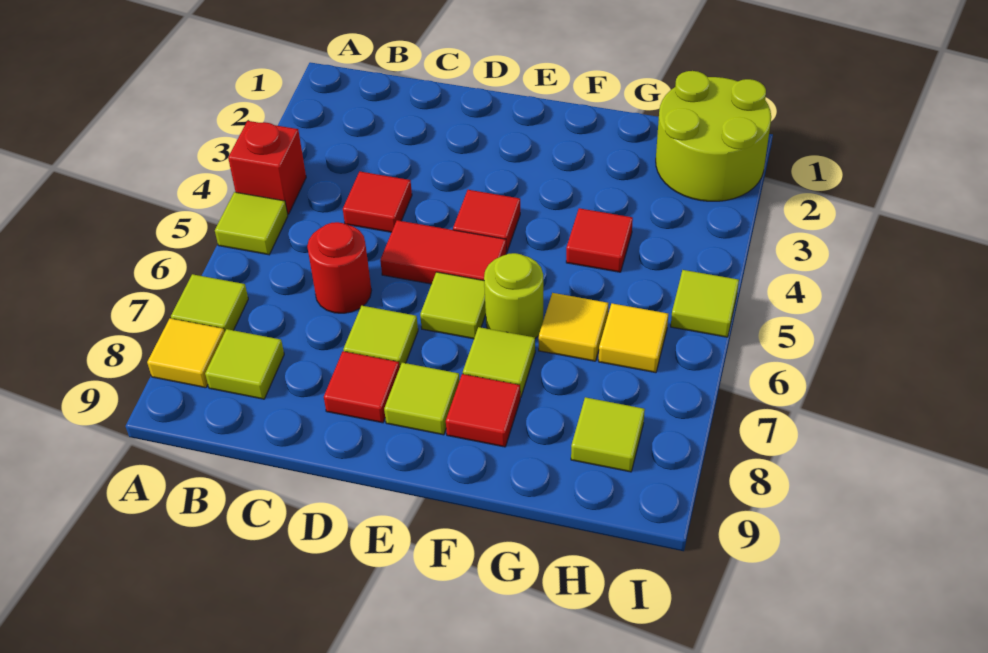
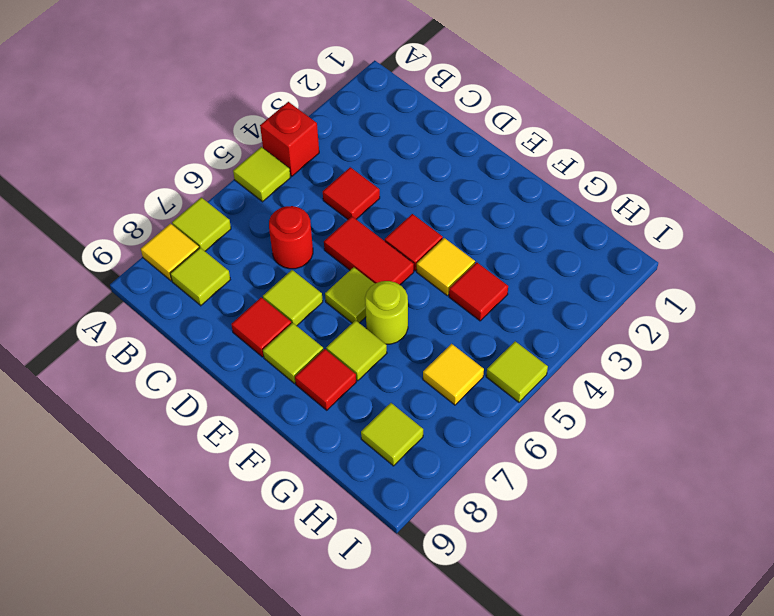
yellow 1x1 tile [539,293,608,361] -> yellow 1x1 tile moved to [417,238,475,296]
lime 2x2 round brick [656,71,771,201] -> none

